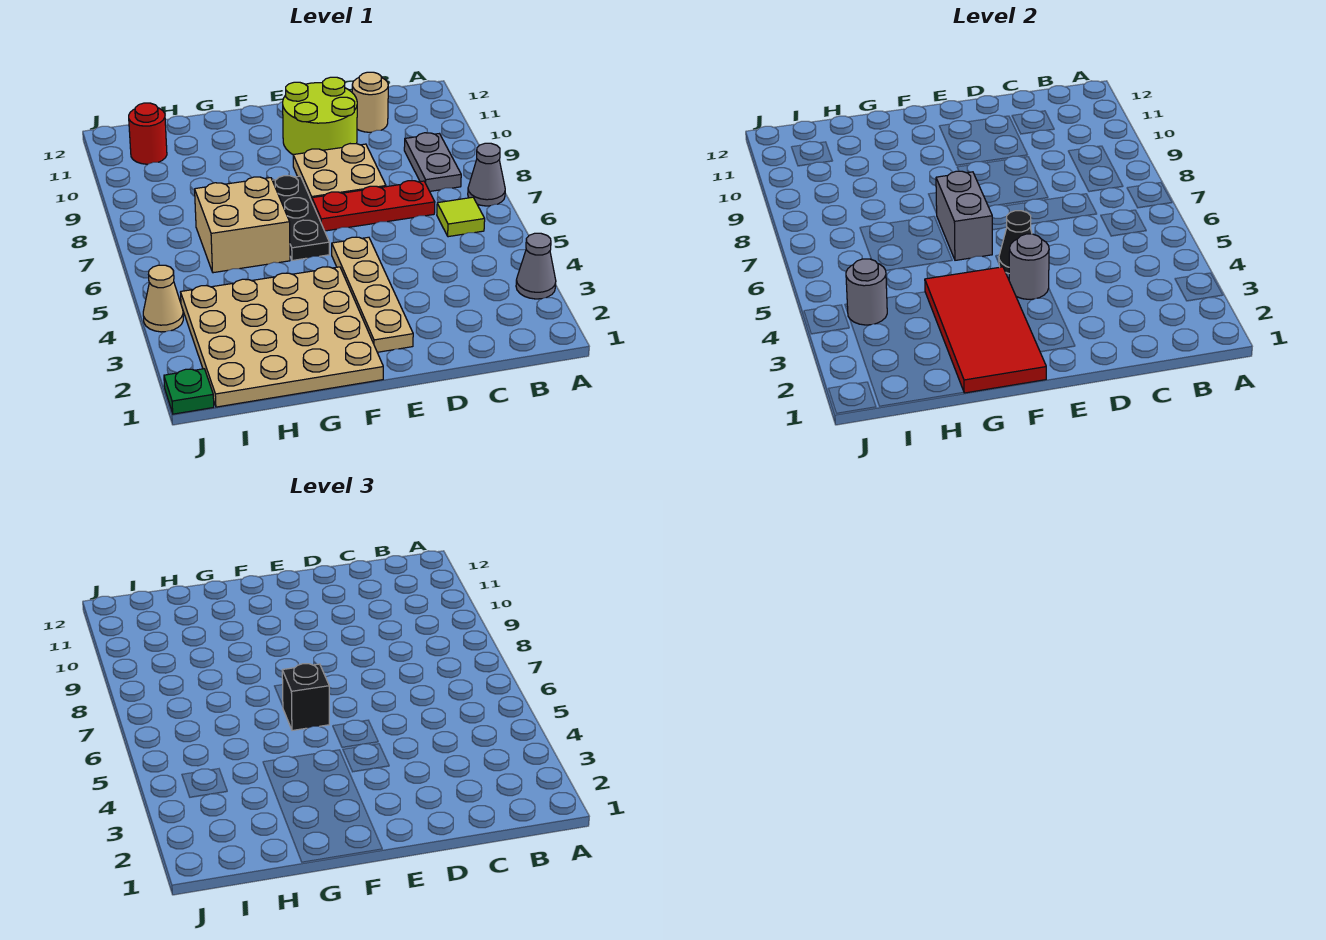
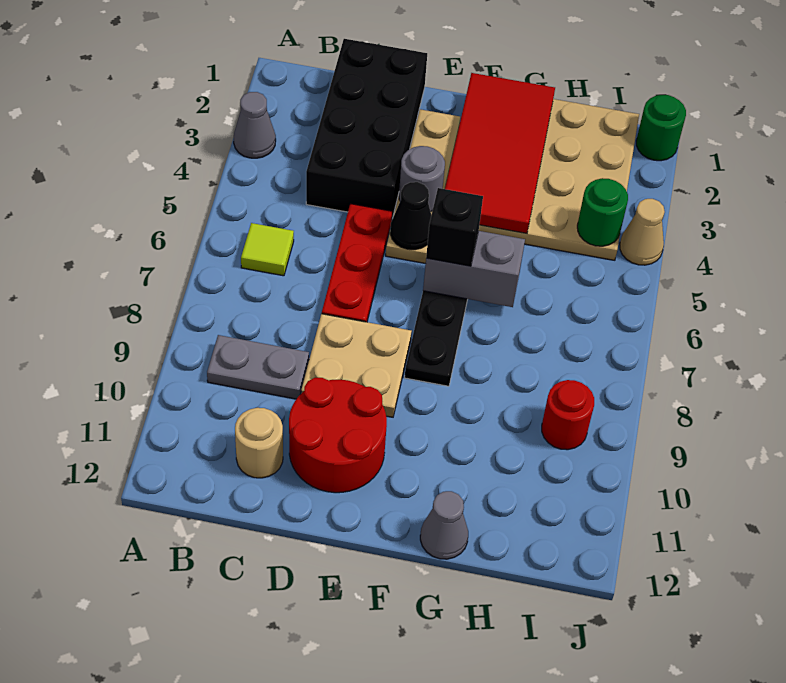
grey 1x1 cone [468,143,505,206] -> grey 1x1 cone moved to [420,491,468,559]
grey 1x2 plate [404,133,461,191] -> grey 1x2 plate turned to [207,335,309,399]
none -> black 2x4 brick [306,39,427,219]
red 1x3 plate [312,181,435,231] -> red 1x3 plate turned to [322,204,392,322]
lime 2x2 round brick [283,77,357,155] -> red 2x2 round brick [289,378,387,493]
grey 1x2 brick [936,171,992,260] -> grey 1x2 brick turned to [423,231,525,307]
tan 2x2 brick [195,177,290,273] -> none
grey 1x1 round brick [846,259,887,325] -> green 1x1 round brick [577,178,628,246]
red 1x1 round brick [129,103,167,164] -> red 1x1 round brick moved to [542,380,594,450]
green 1x1 plate [164,369,214,414] -> green 1x1 round brick [636,95,686,161]

